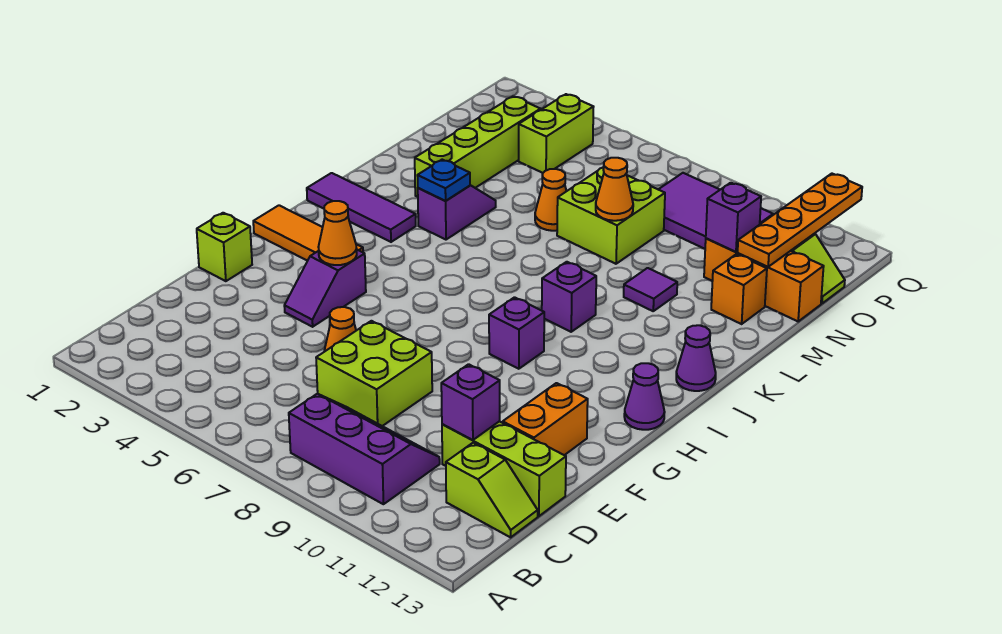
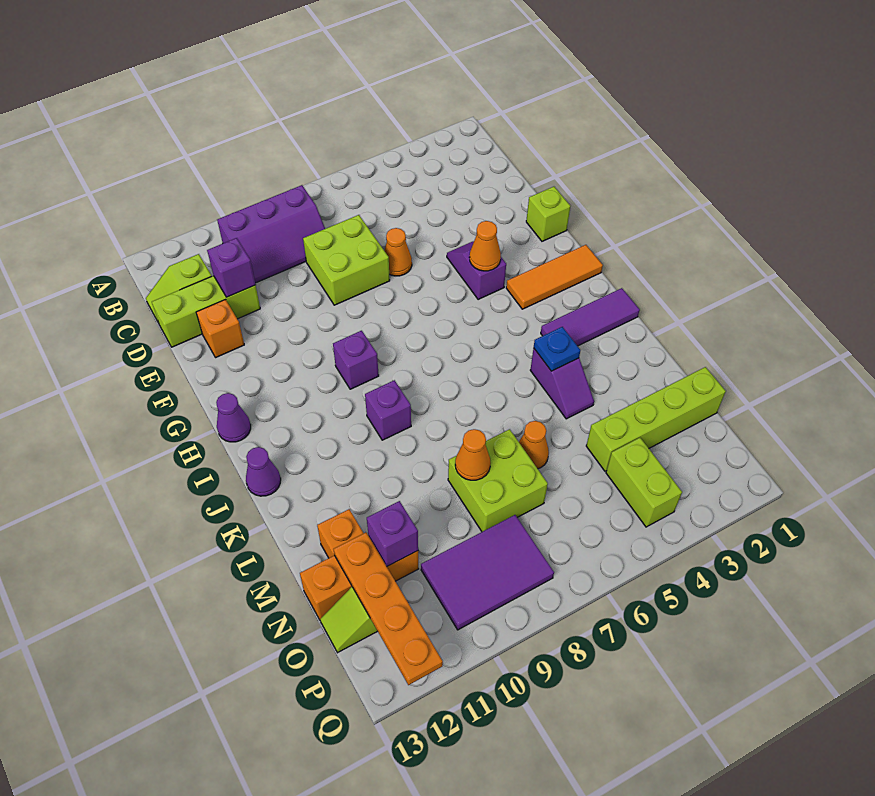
orange 1x2 brick [503,383,588,455] -> orange 1x1 brick [196,300,244,358]
lime 1x4 brick [415,96,541,197] -> lime 1x4 brick turned to [586,367,726,471]
purple 1x1 tile [624,268,677,311] -> none

